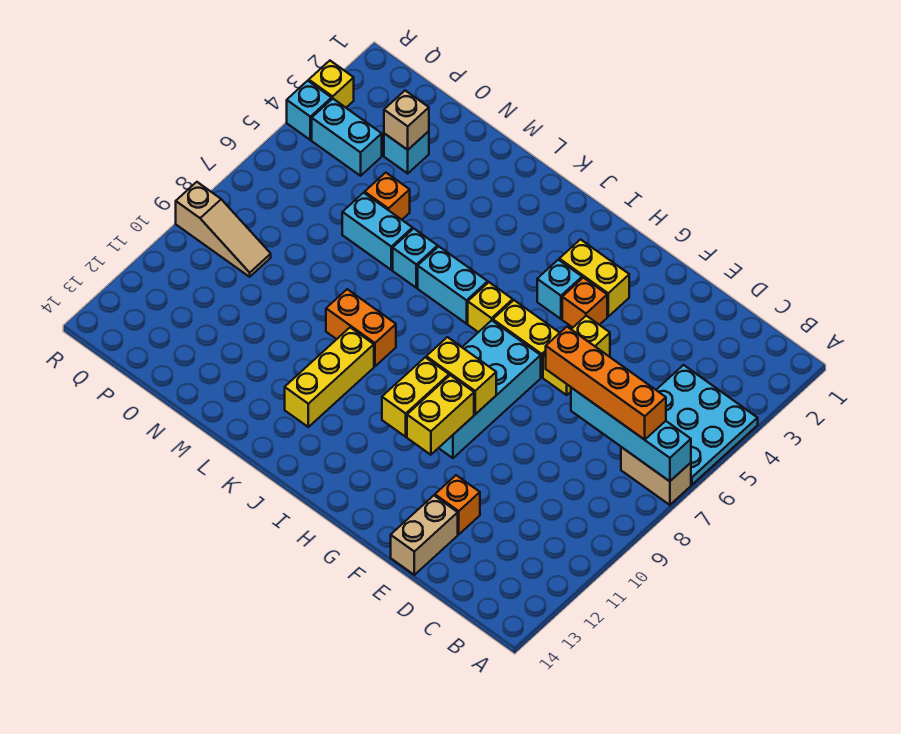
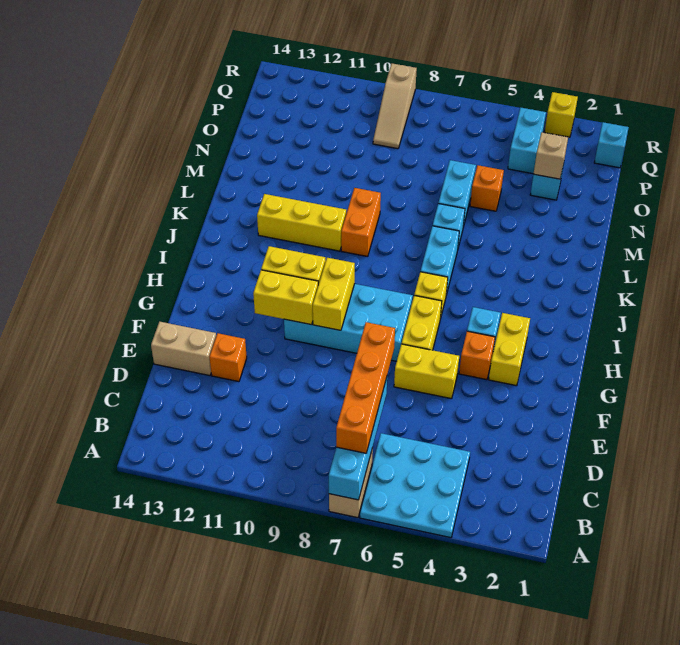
cyan 1x1 brick [287,81,332,140] -> cyan 1x1 brick moved to [594,122,629,168]

